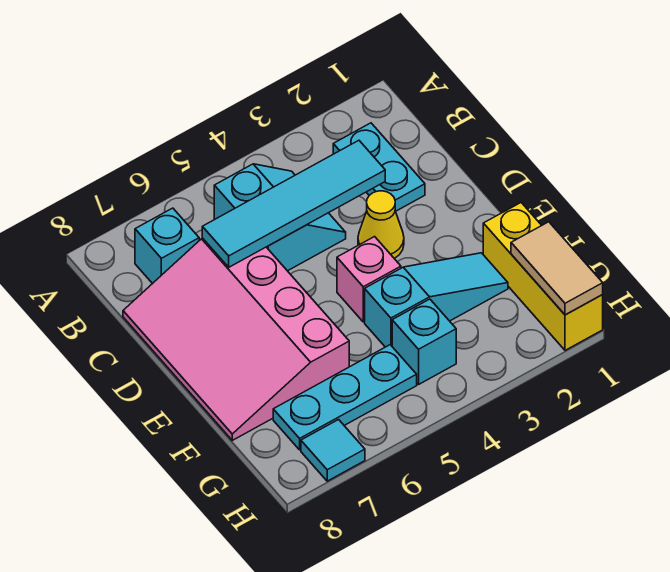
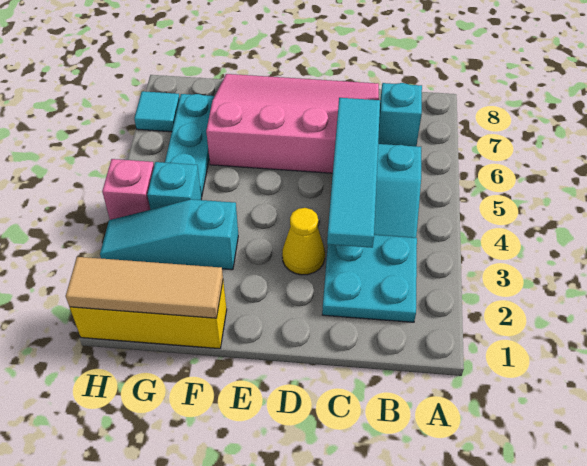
cyan 1x2 plate [333,123,425,211] -> cyan 2x2 plate [322,235,417,322]
pink 1x1 brick [337,237,401,322] -> pink 1x1 brick moved to [102,159,154,220]
cyan 1x3 slope [365,253,508,347] -> cyan 1x3 slope turned to [100,199,238,270]
tan 1x2 tile [511,222,603,315] -> tan 1x3 tile [66,257,223,318]

